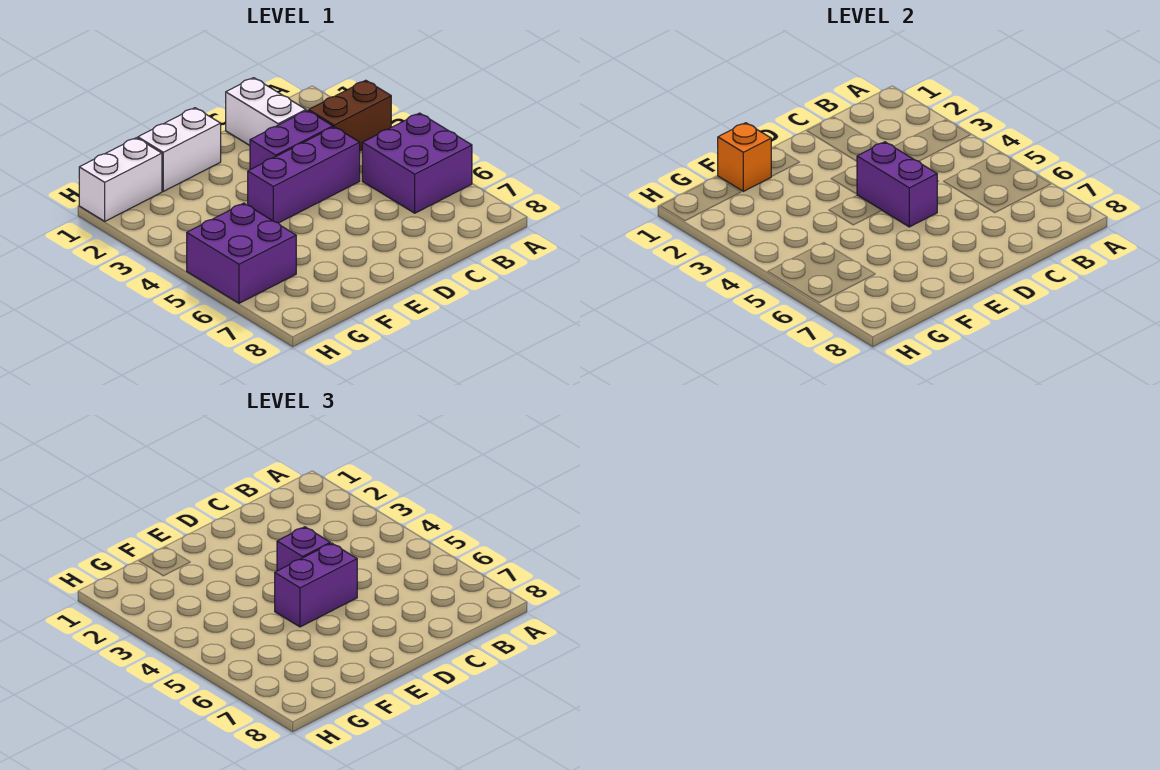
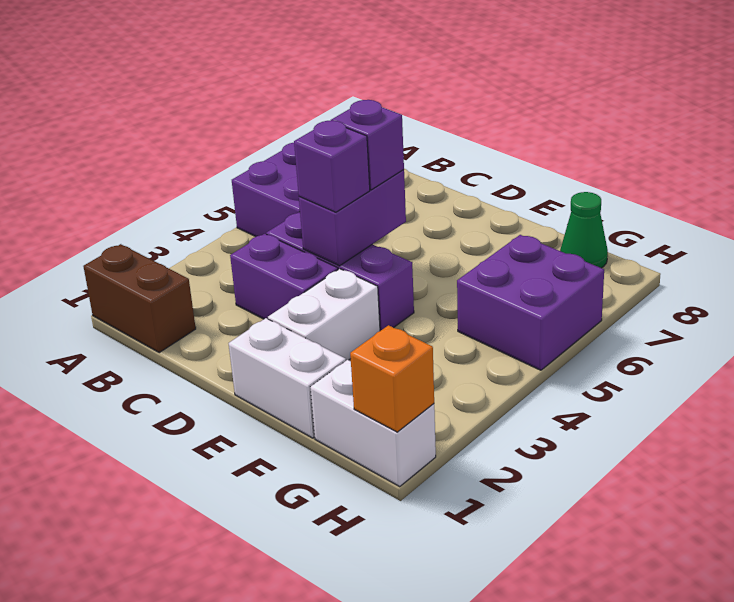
brown 1x2 brick [309,80,391,151] -> brown 1x2 brick moved to [83,244,196,352]
white 1x2 brick [226,78,306,145] -> white 1x2 brick moved to [268,269,380,360]
purple 1x2 brick [275,543,357,627] -> purple 1x1 brick [331,100,404,190]
orange 1x1 brick [718,123,772,191] -> orange 1x1 brick moved to [350,325,434,432]
none -> green 1x1 cone [560,192,608,268]

